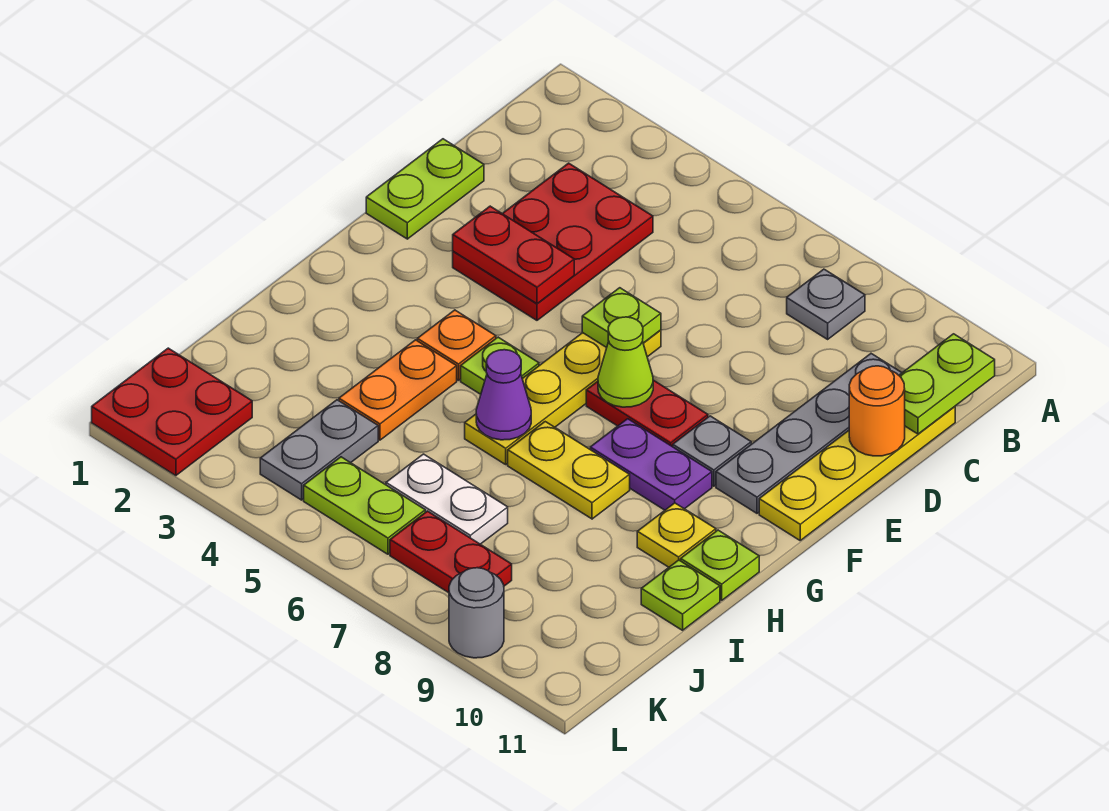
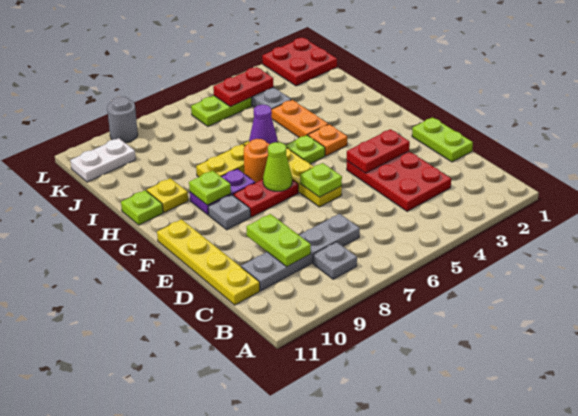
lime 1x2 plate [899,334,995,434] -> lime 1x2 plate moved to [246,214,311,267]
grey 1x4 plate [716,354,902,513] -> grey 1x4 plate turned to [241,214,360,291]
orange 1x1 round brick [849,366,905,456] -> orange 1x1 round brick moved to [244,139,270,183]
lime 1x1 plate [641,560,720,630] -> lime 1x1 plate moved to [189,171,231,205]
white 1x2 plate [386,454,508,544] -> white 1x2 plate moved to [70,138,136,182]
red 1x2 plate [390,511,512,593] -> red 1x2 plate moved to [213,67,274,107]

